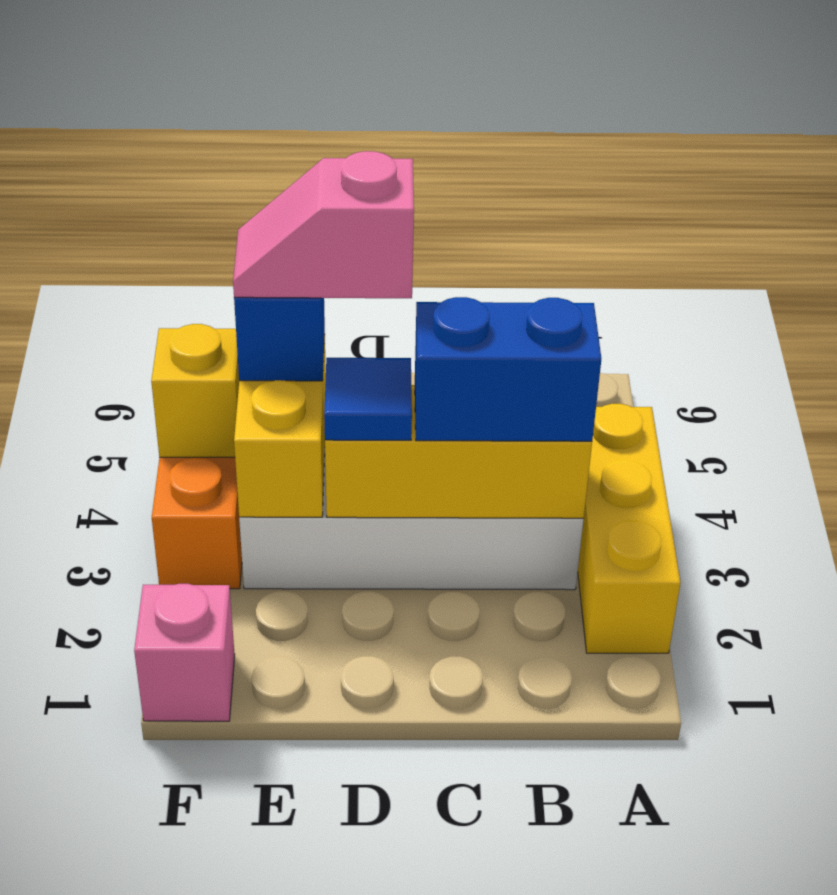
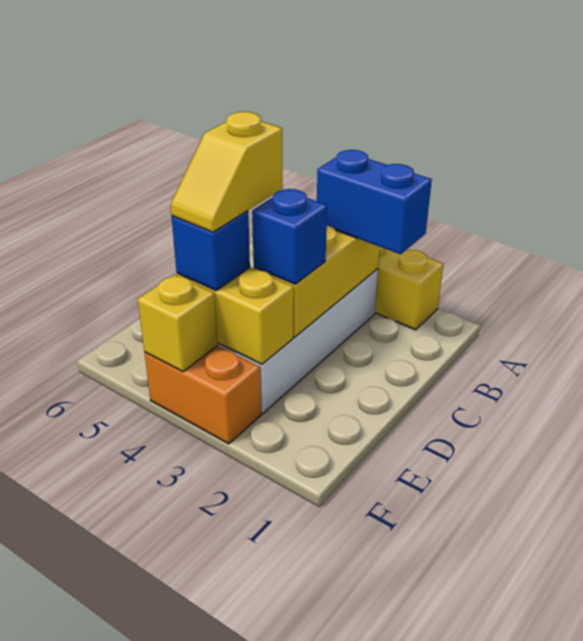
blue 1x2 brick [415,297,601,441] -> blue 1x2 brick turned to [317,150,432,254]
blue 1x1 tile [324,358,412,440] -> blue 1x1 brick [252,189,327,284]
pink 1x2 slope [233,151,414,298] -> yellow 1x2 slope [170,112,283,232]
pink 1x1 brick [134,584,235,721] -> none

